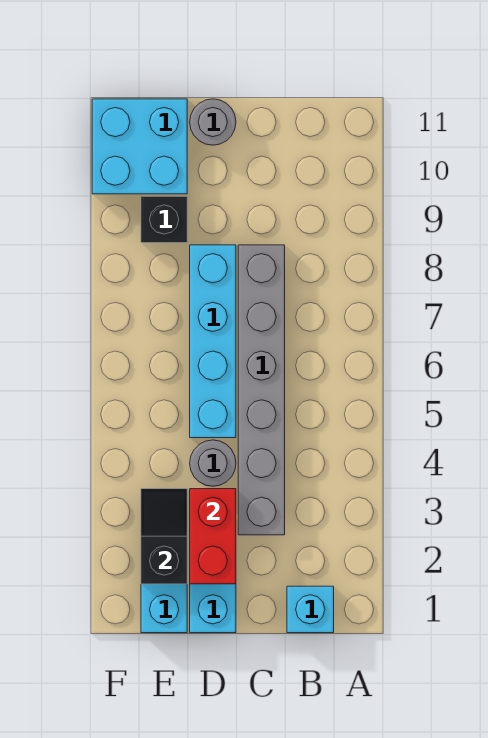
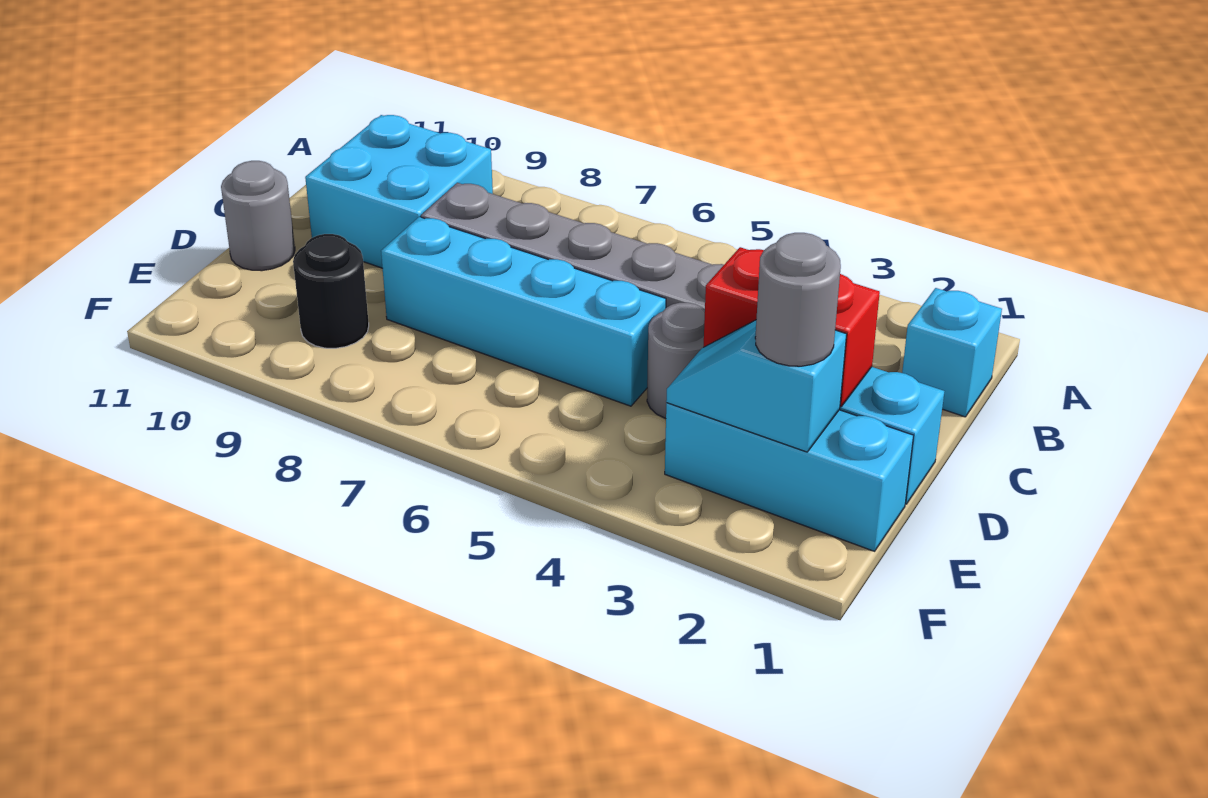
black 1x2 slope [141,489,187,584] -> cyan 1x2 slope [666,320,847,452]
none -> grey 1x1 round brick [755,233,841,366]
black 1x1 brick [141,196,187,243] -> black 1x1 round brick [293,234,369,348]
cyan 2x2 brick [92,99,187,194] -> cyan 2x2 brick moved to [305,115,493,268]

